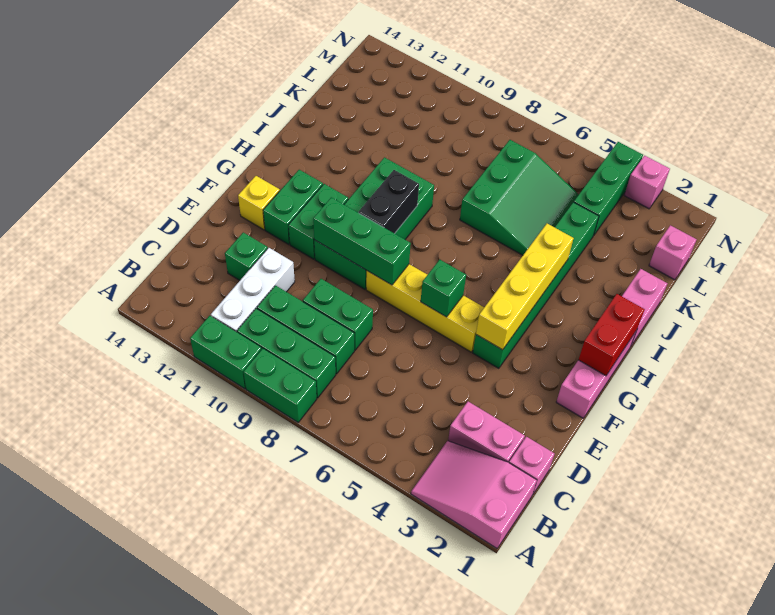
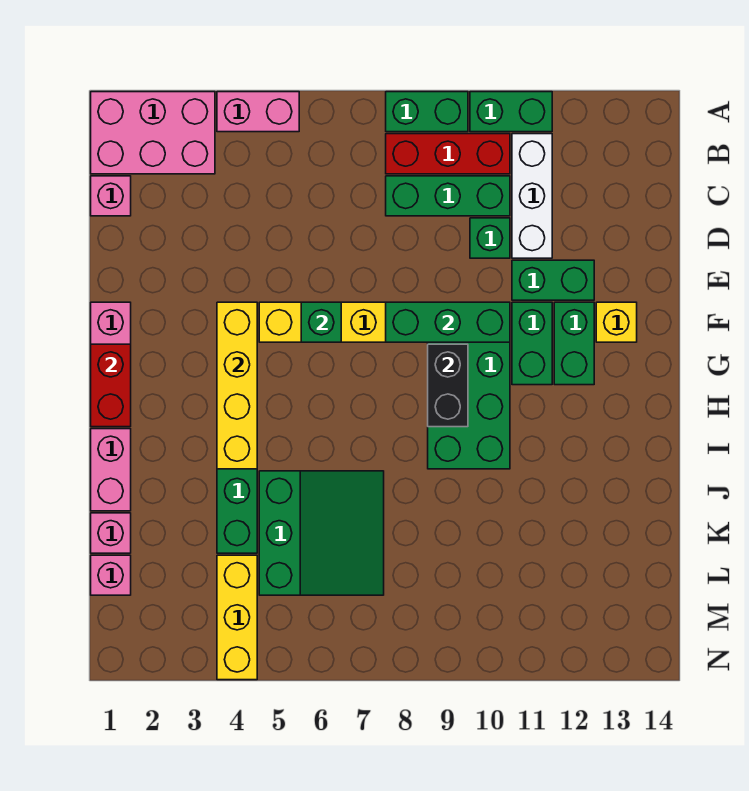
pink 2x3 slope [411,441,537,548] -> pink 2x3 brick [91,92,215,174]
green 1x3 brick [237,309,336,398] -> red 1x3 brick [386,134,510,174]
pink 1x2 brick [448,402,525,463] -> pink 1x2 brick moved to [217,92,299,132]
green 1x2 brick [303,279,373,350] -> green 1x2 brick moved to [512,260,594,300]
green 1x1 brick [225,232,268,280] -> green 1x1 brick moved to [470,218,510,258]
green 3x3 slope [460,140,579,255] -> green 3x3 slope turned to [259,471,384,595]
green 1x3 brick [574,142,643,235] -> yellow 1x3 brick [217,555,257,680]
pink 1x1 brick [624,156,670,209] -> pink 1x1 brick moved to [91,513,131,553]

